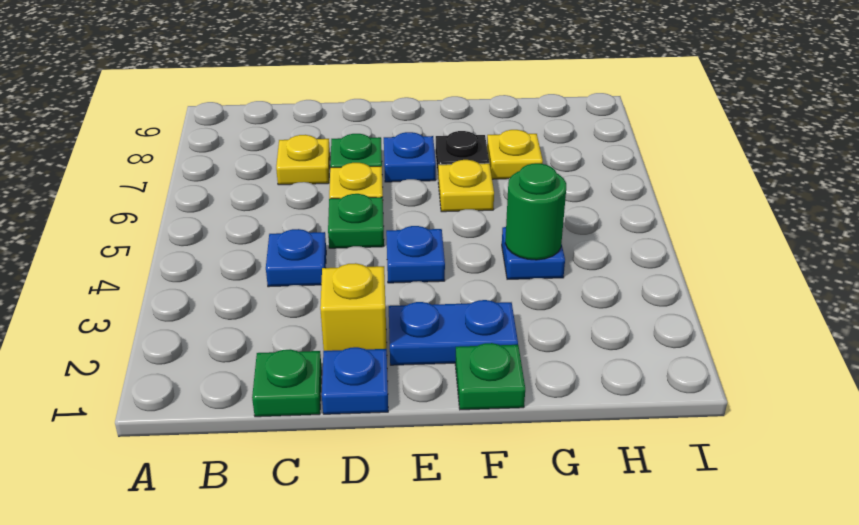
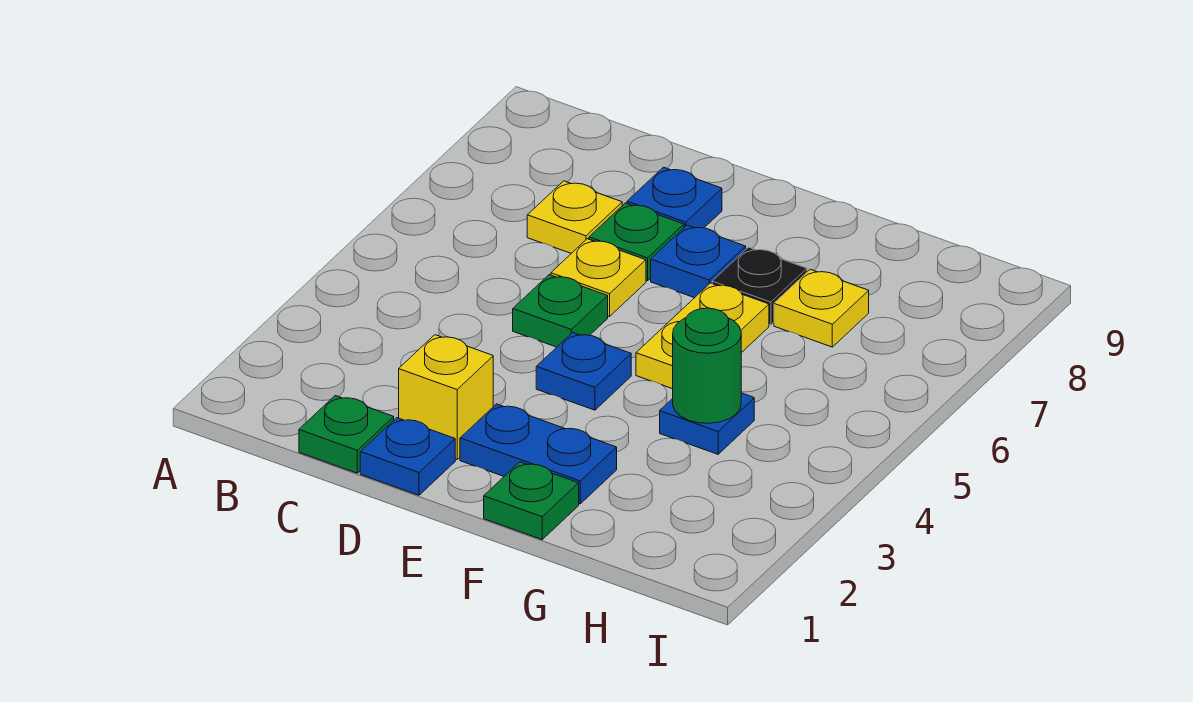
blue 1x1 plate [266,229,326,287] -> blue 1x1 plate moved to [627,167,722,228]
yellow 1x1 plate [438,160,494,212] -> yellow 1x2 plate [636,283,769,389]

